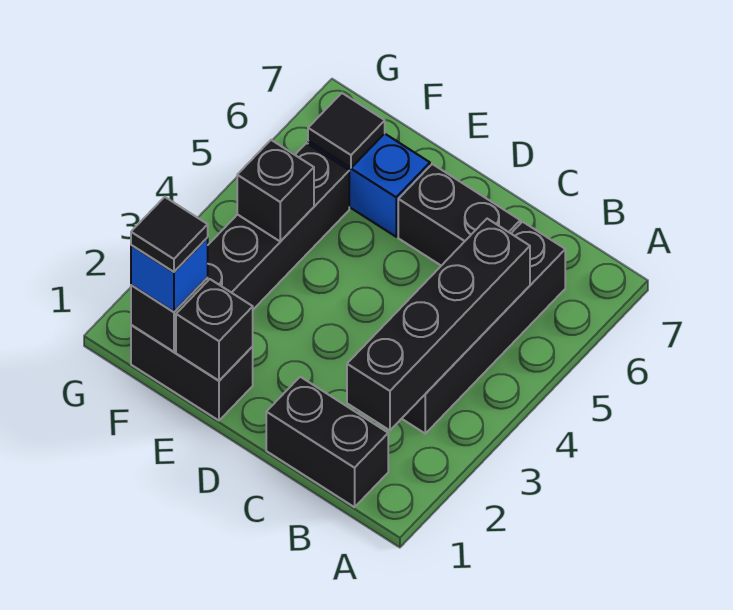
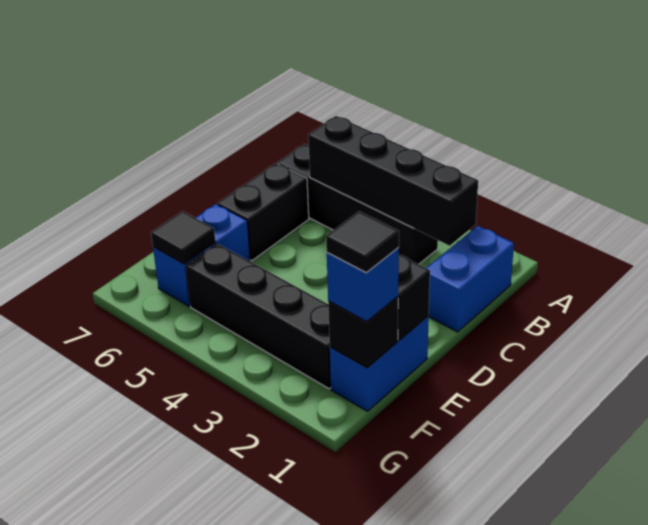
black 1x2 brick [266,377,388,507] -> blue 1x2 brick [427,226,514,332]
black 1x2 brick [131,325,253,420] -> blue 1x2 brick [330,316,429,411]
black 1x1 brick [237,140,314,241] -> none

